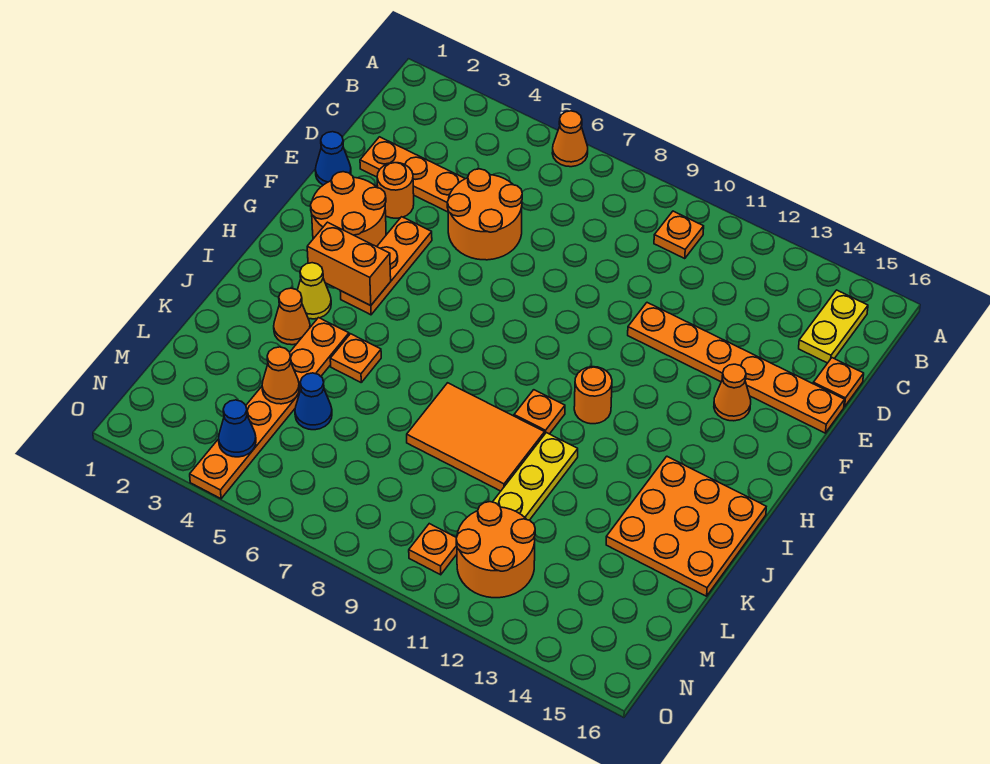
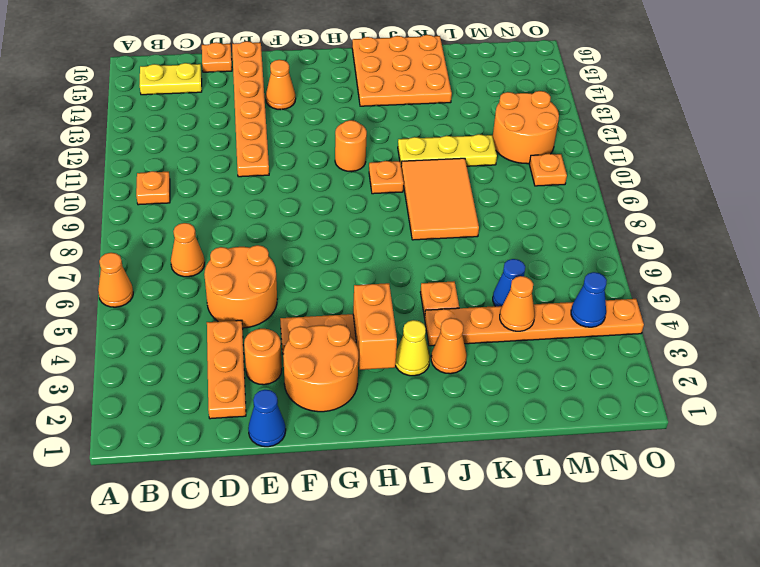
none -> orange 1x1 cone [171,223,205,277]

